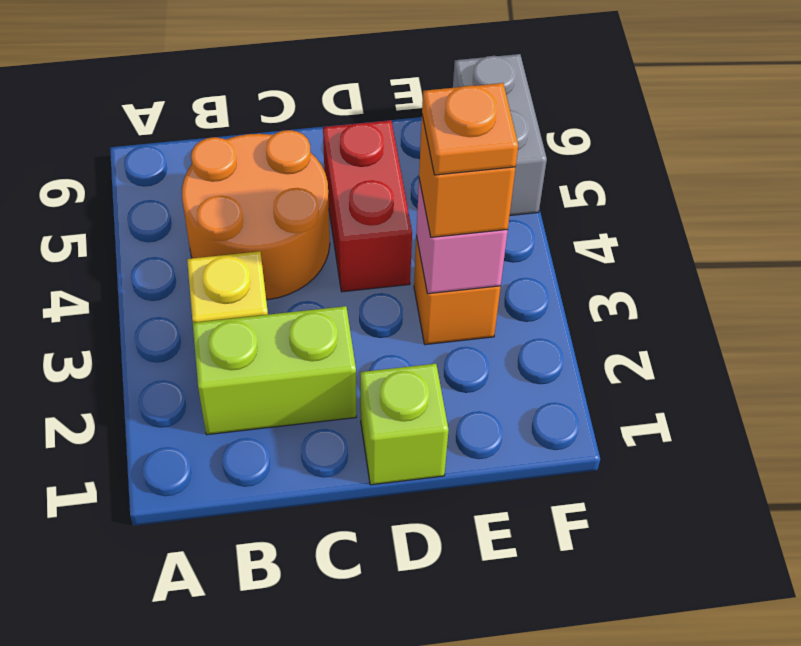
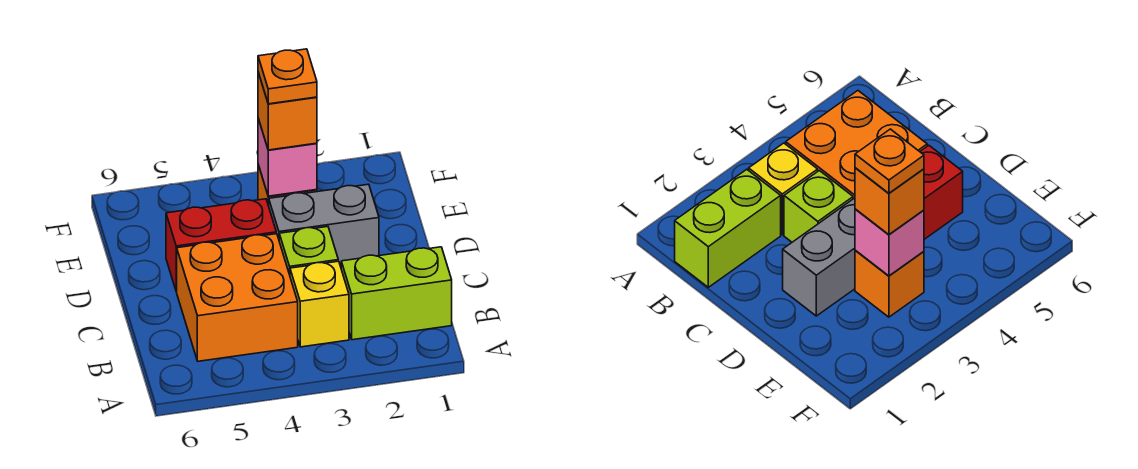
lime 1x2 brick [193,306,356,435] -> lime 1x2 brick turned to [341,247,452,340]
orange 2x2 round brick [182,130,330,300] -> orange 2x2 brick [176,234,298,361]
lime 1x1 brick [360,364,448,485] -> lime 1x1 brick moved to [279,227,338,274]
grey 1x2 brick [453,54,547,215] -> grey 1x2 brick moved to [269,184,379,266]

